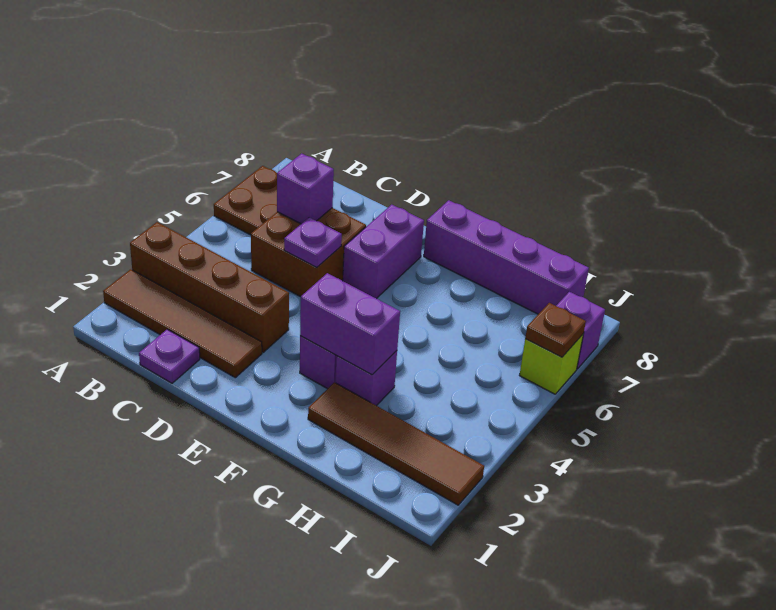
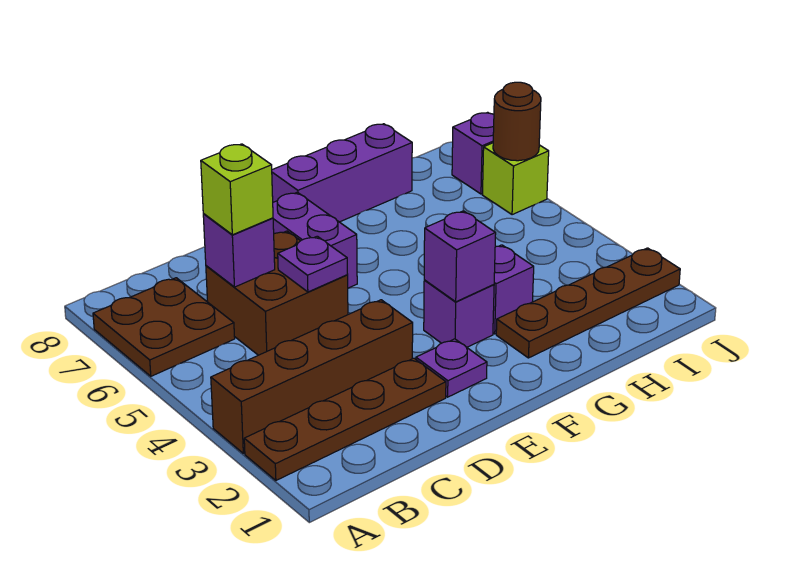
brown 1x4 tile [103,269,262,378] -> brown 1x4 plate [244,358,446,480]
purple 1x1 plate [139,329,200,383] -> purple 1x1 plate moved to [416,339,487,397]
none -> lime 1x1 brick [201,144,273,235]
purple 1x2 brick [300,273,400,375] -> purple 1x1 brick [424,211,496,302]
purple 1x4 brick [424,200,589,314] -> purple 1x3 brick [272,124,412,222]
brown 1x4 tile [308,383,484,505] -> brown 1x4 plate [496,248,680,358]
brown 1x1 plate [525,303,586,357] -> brown 1x1 round brick [493,82,541,161]

